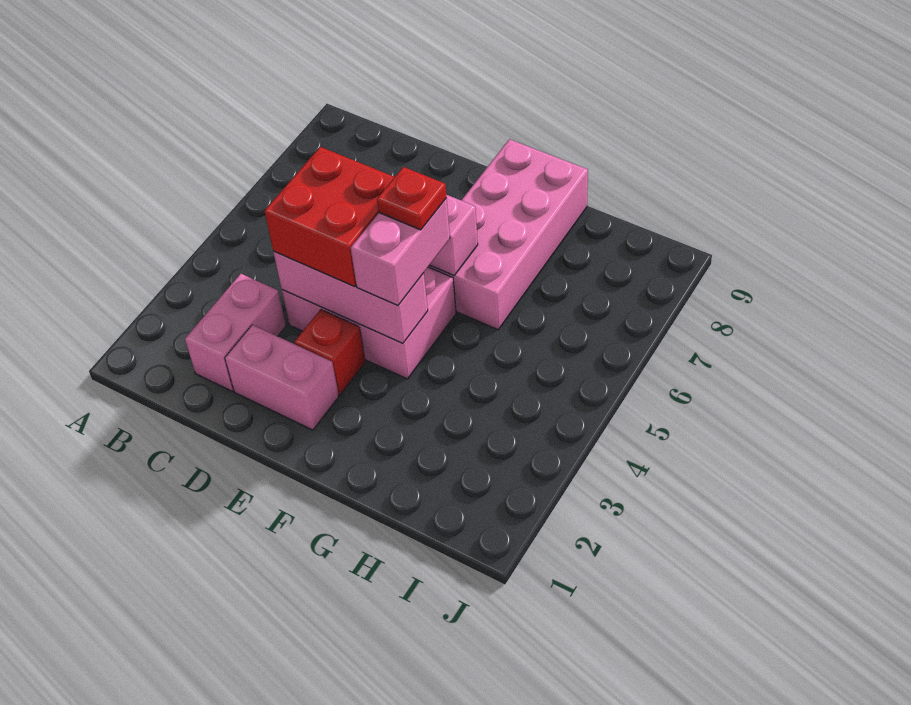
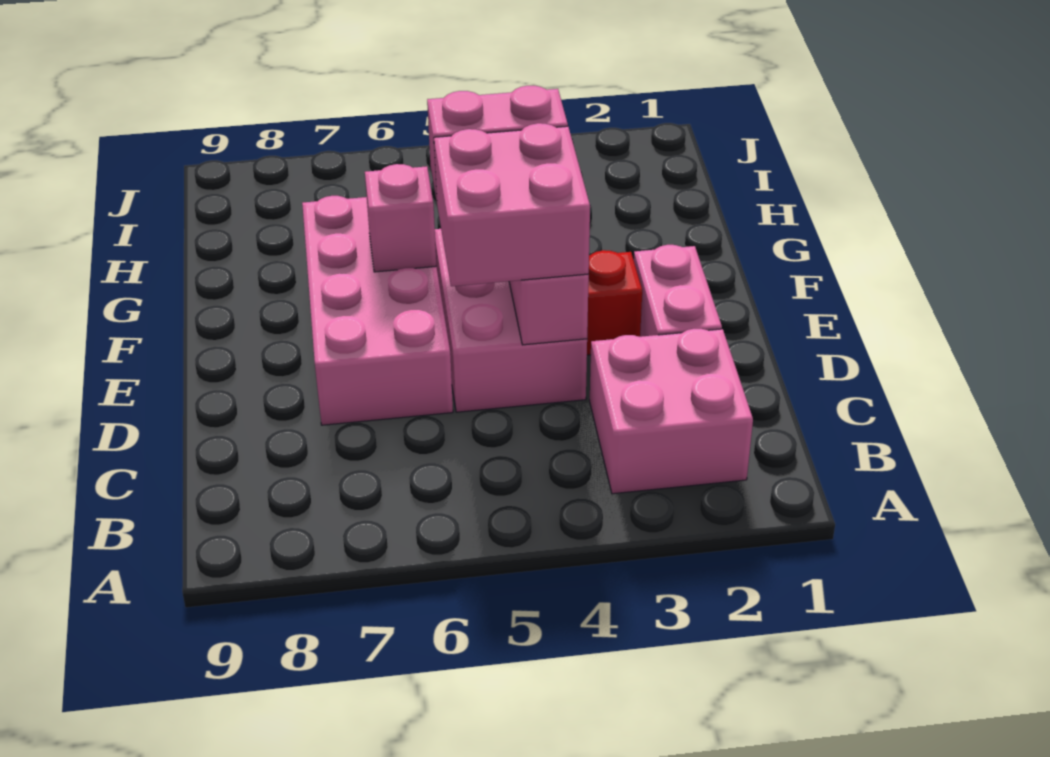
pink 1x2 brick [185,274,286,391] -> pink 2x2 brick [590,329,753,494]
red 2x2 brick [264,147,394,287] -> pink 2x2 brick [434,123,590,286]
red 1x1 plate [377,167,447,230] -> none
pink 2x4 brick [428,139,588,330] -> pink 2x4 brick turned to [302,196,453,425]

